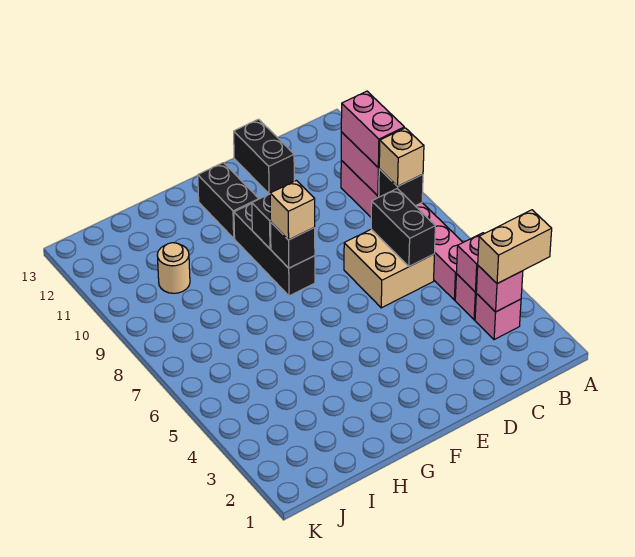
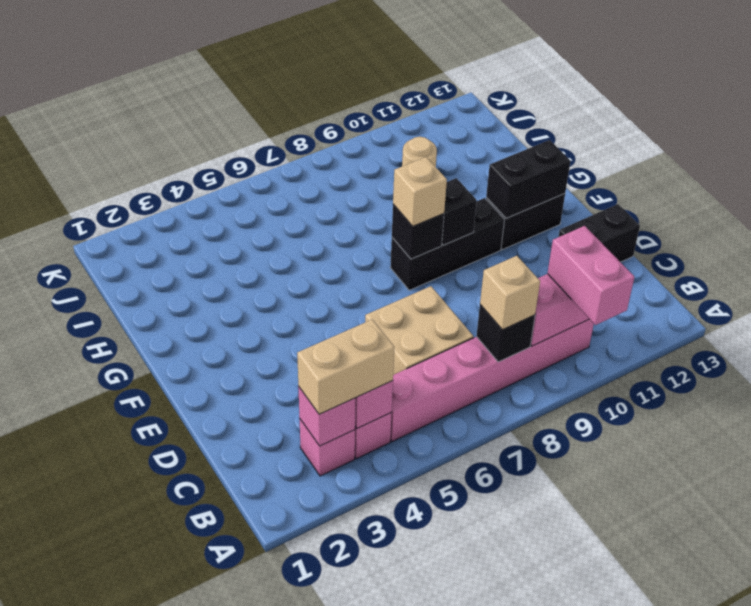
tan 1x2 brick [478,210,552,284] -> tan 1x2 brick turned to [297,319,394,414]
pink 1x2 brick [341,91,404,168] -> pink 1x2 brick turned to [547,226,634,325]
black 1x2 brick [371,189,435,266] -> black 1x2 brick moved to [486,140,570,218]

